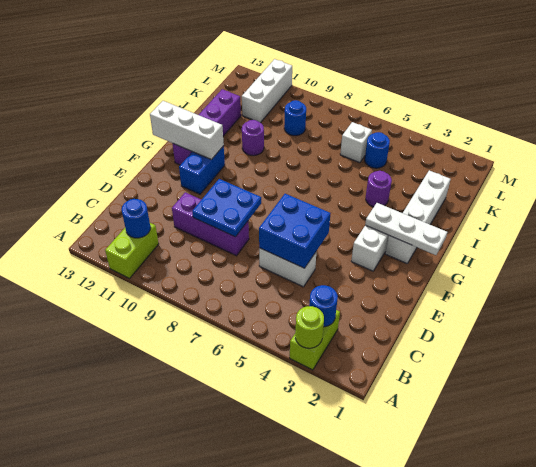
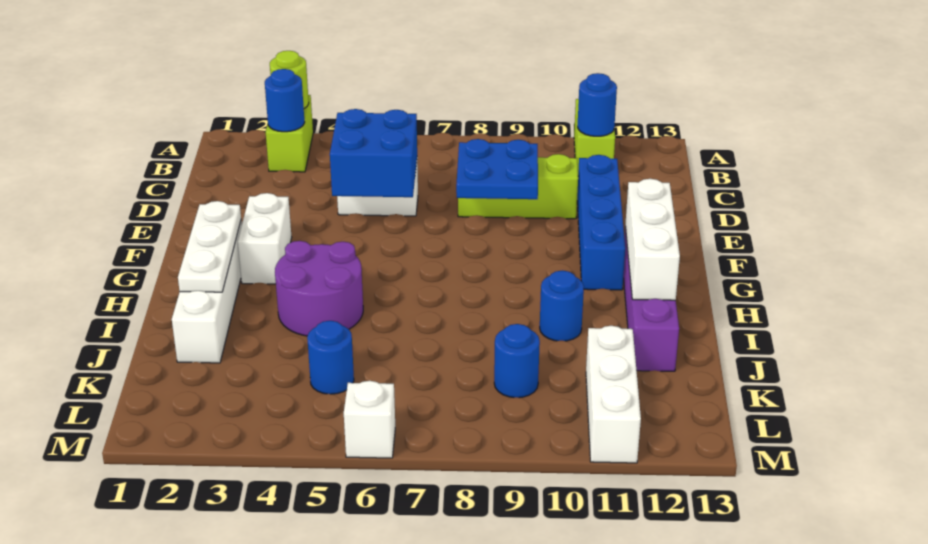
purple 1x3 brick [172,192,249,256] -> lime 1x3 brick [458,154,578,219]
blue 1x2 brick [179,146,225,194] -> blue 1x4 brick [577,155,625,290]
white 1x3 plate [365,203,447,255] -> white 1x3 plate turned to [178,201,241,292]
white 1x3 brick [150,101,224,160] -> white 1x3 brick turned to [625,179,680,300]
purple 1x1 round brick [366,171,392,207] -> purple 2x2 round brick [275,241,363,336]
purple 1x1 round brick [242,120,264,156] -> blue 1x1 round brick [540,271,584,341]
white 1x1 brick [340,122,372,163] -> white 1x1 brick moved to [344,381,395,458]

